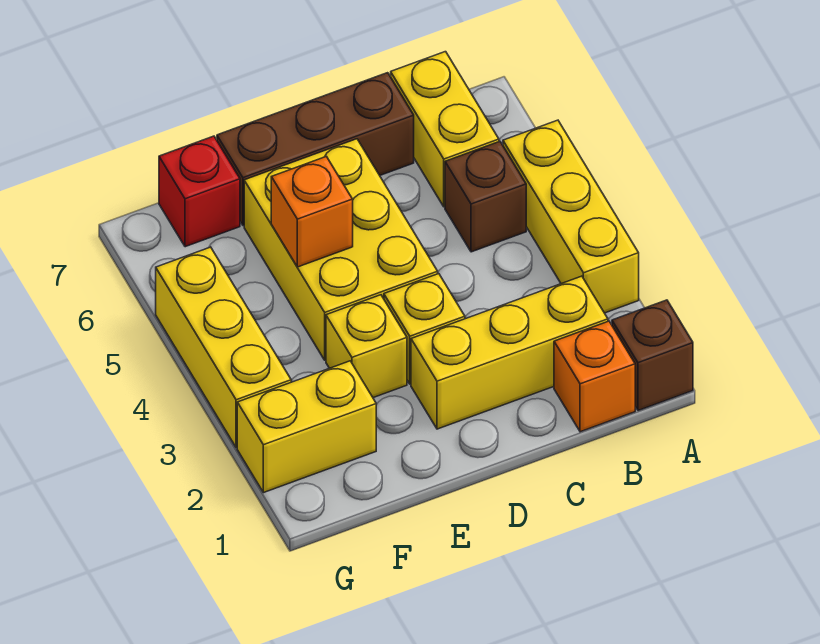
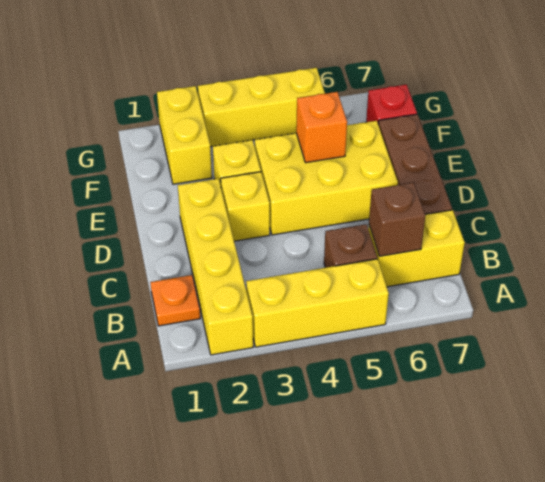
brown 1x1 brick [612,300,693,411] -> brown 1x1 brick moved to [369,182,425,256]
orange 1x1 brick [554,321,635,432] -> orange 1x1 plate [150,275,200,326]
yellow 1x3 brick [411,276,608,429] -> yellow 1x4 brick [178,179,253,355]

